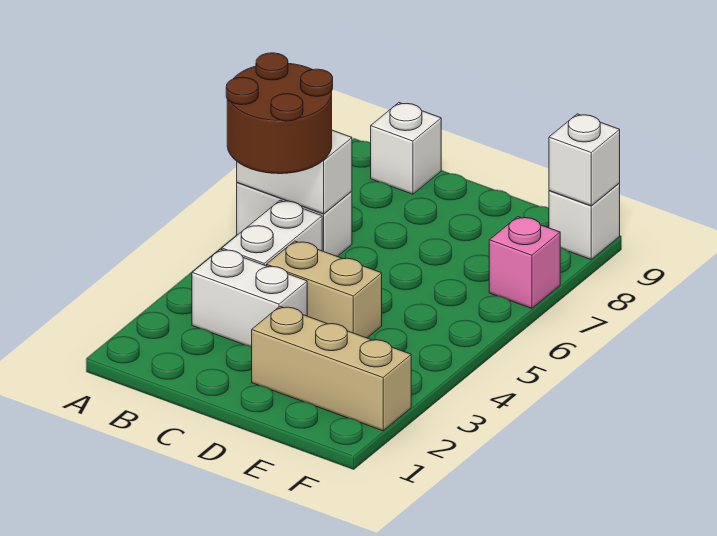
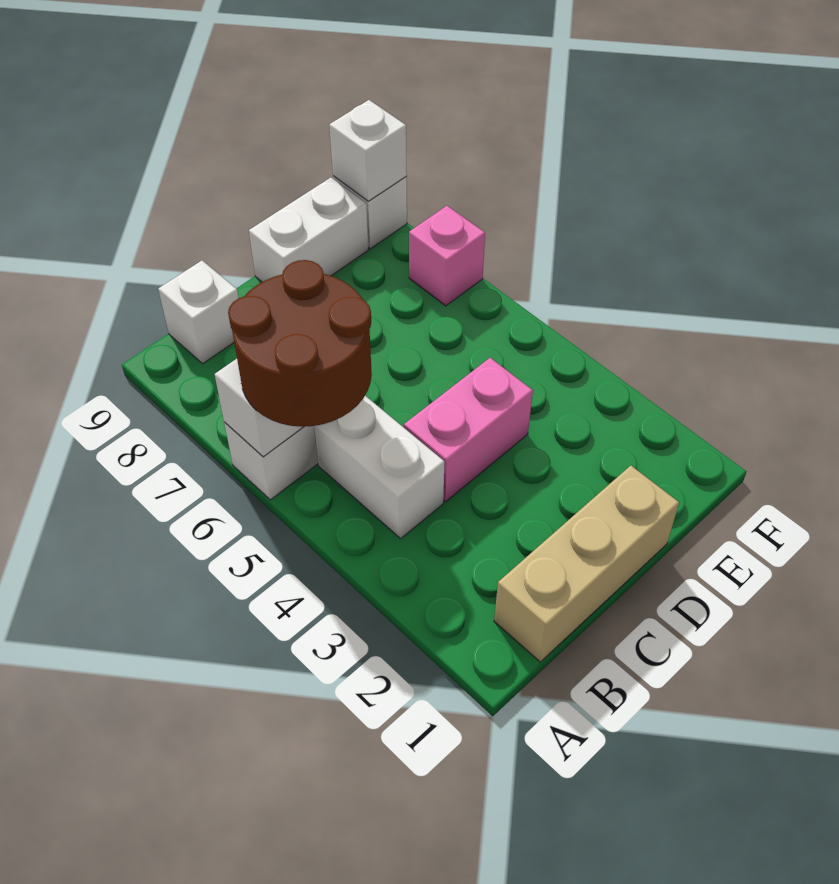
white 1x2 brick [192,249,307,347] -> white 1x2 brick moved to [249,178,368,282]
tan 1x2 brick [266,241,382,338] -> pink 1x2 brick [404,358,533,502]
tan 1x3 brick [252,306,411,431] -> tan 1x3 brick moved to [494,466,679,662]

